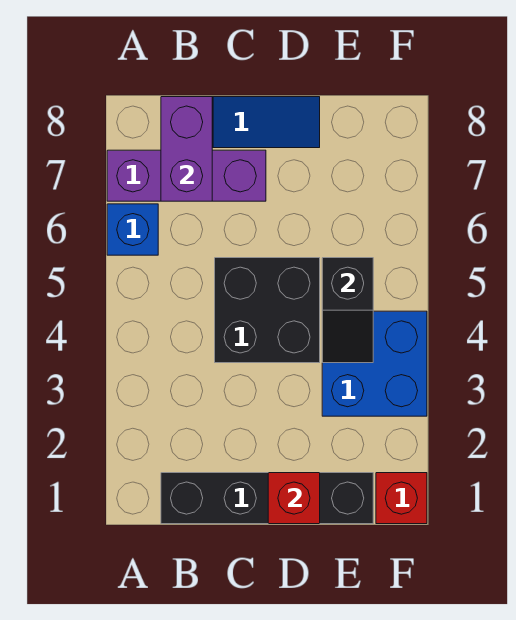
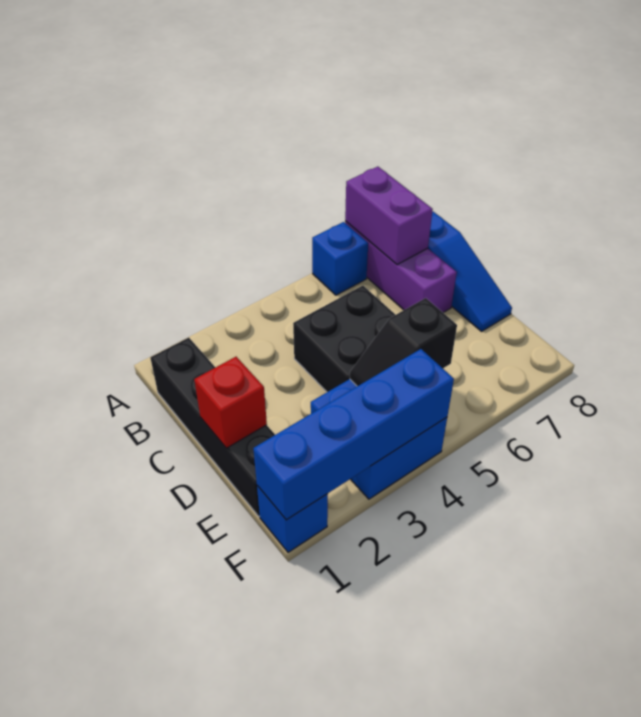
purple 1x2 brick [161,97,212,201] -> purple 1x2 brick turned to [345,167,433,265]
red 1x1 brick [376,473,427,524] -> blue 1x1 brick [257,486,328,552]
none -> blue 1x4 brick [253,349,454,520]

